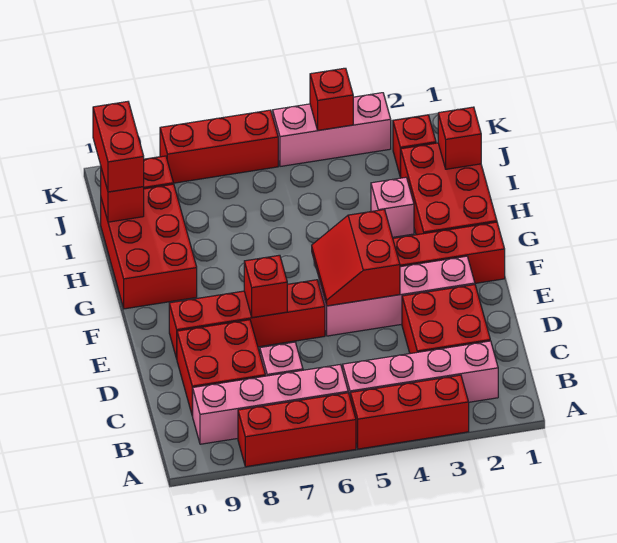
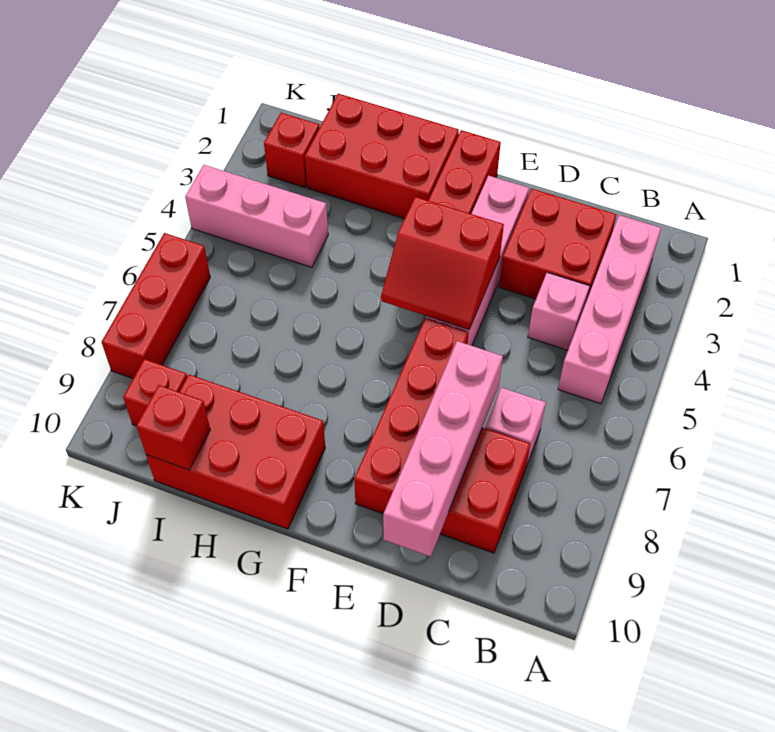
red 1x3 brick [350,375,469,449] -> none
red 1x3 brick [238,393,356,467] -> none
pink 1x4 brick [193,364,348,444] -> pink 1x4 brick moved to [383,341,503,556]
red 1x1 brick [244,255,287,318] -> none
pink 1x1 brick [371,177,414,237] -> pink 1x1 brick moved to [528,273,590,350]
red 1x1 brick [438,107,481,169] -> none
red 1x2 brick [93,102,144,192] -> none
pink 1x3 brick [273,93,391,167] -> pink 1x3 brick turned to [185,165,328,267]
red 1x1 brick [310,68,353,130] -> none

